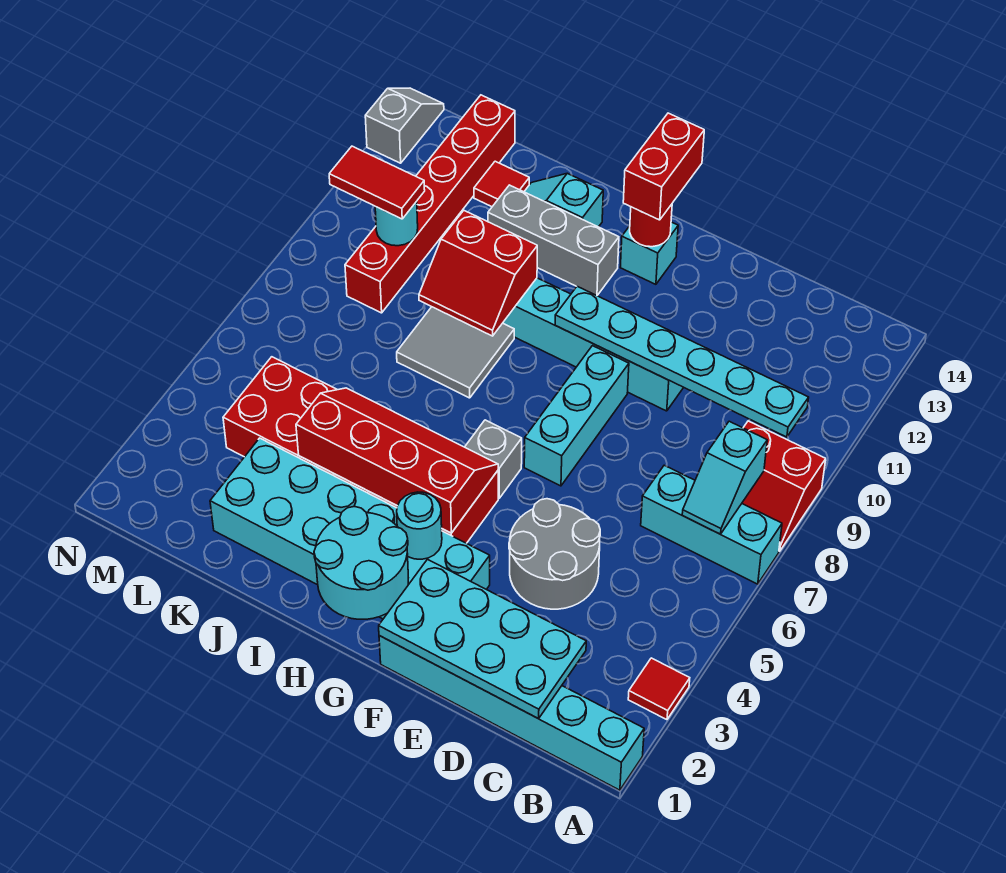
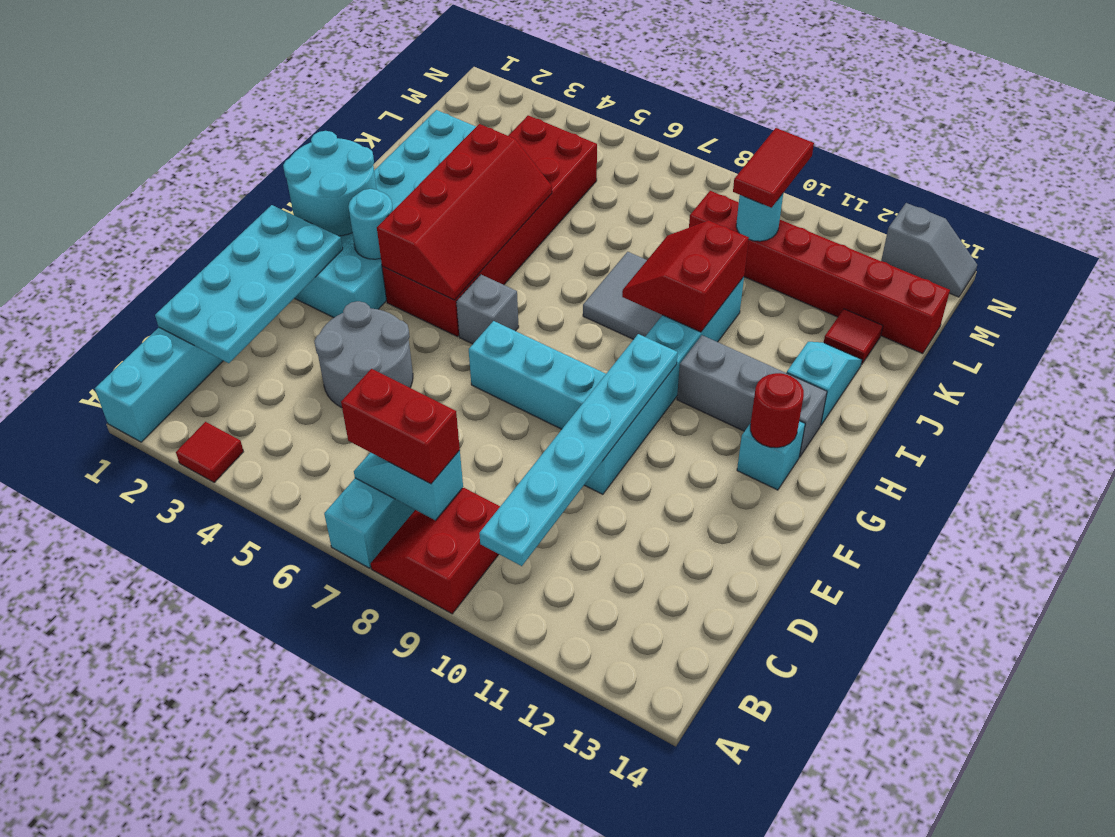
red 1x2 brick [623,113,704,220] -> red 1x2 brick moved to [341,369,460,484]
grey 1x3 brick [488,185,619,295] -> grey 1x3 brick turned to [677,335,827,457]

